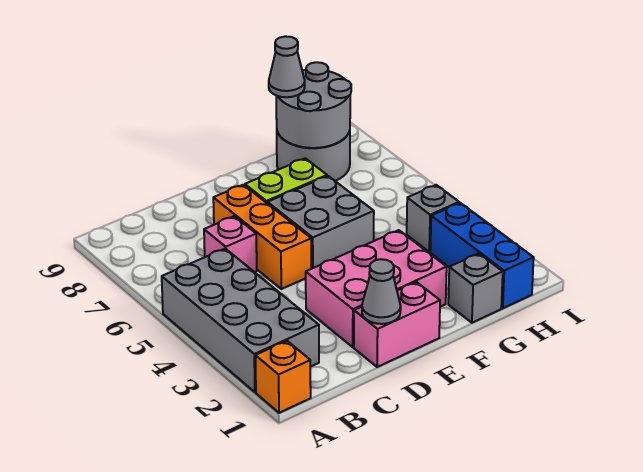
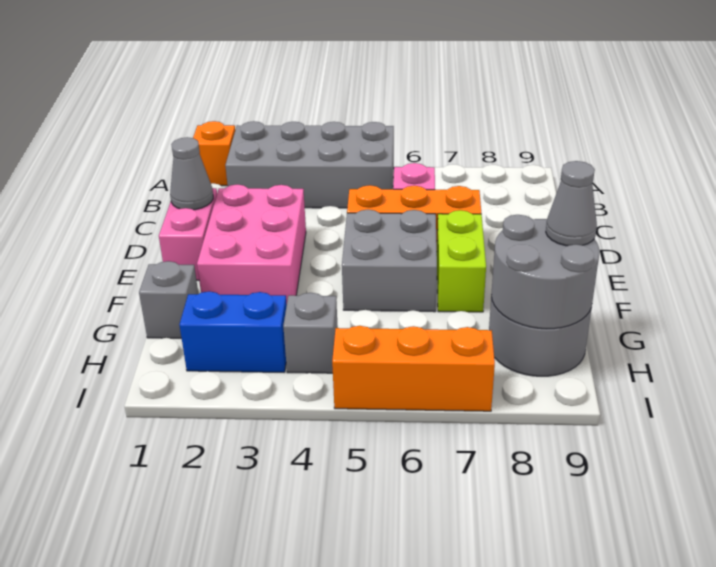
blue 1x3 brick [430,203,534,308] -> blue 1x2 brick [179,291,287,372]
none -> orange 1x3 brick [332,326,495,411]

